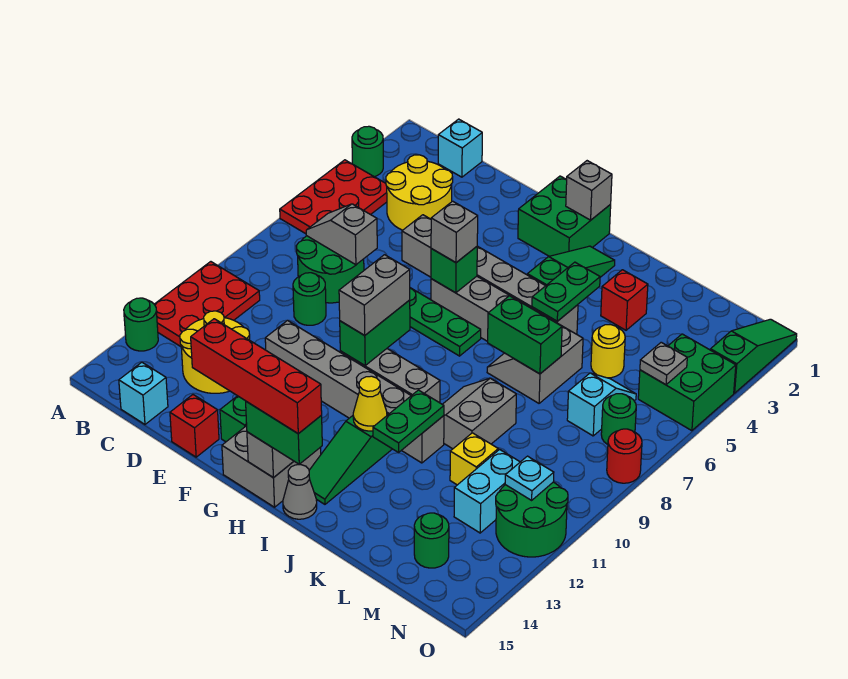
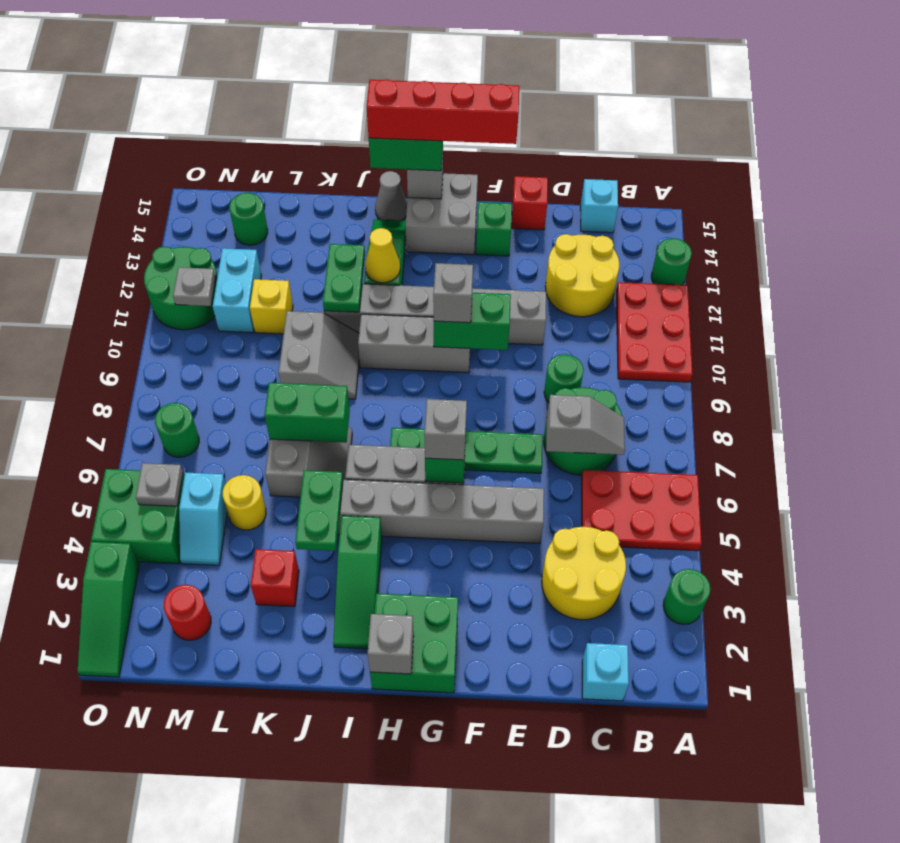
red 2x3 plate [280,160,387,234] -> red 2x3 plate turned to [582,470,702,551]
green 1x2 brick [340,300,410,365] -> green 1x2 brick turned to [434,293,511,350]
grey 1x2 brick [339,255,410,335] -> grey 1x1 brick [433,263,473,323]
cyan 1x2 slope [567,373,636,436] -> cyan 1x2 slope moved to [179,472,227,565]
cyan 1x1 plate [505,456,554,500] -> grey 1x1 plate [173,267,216,306]
red 1x1 round brick [607,429,642,483] -> red 1x1 round brick moved to [164,585,211,640]

